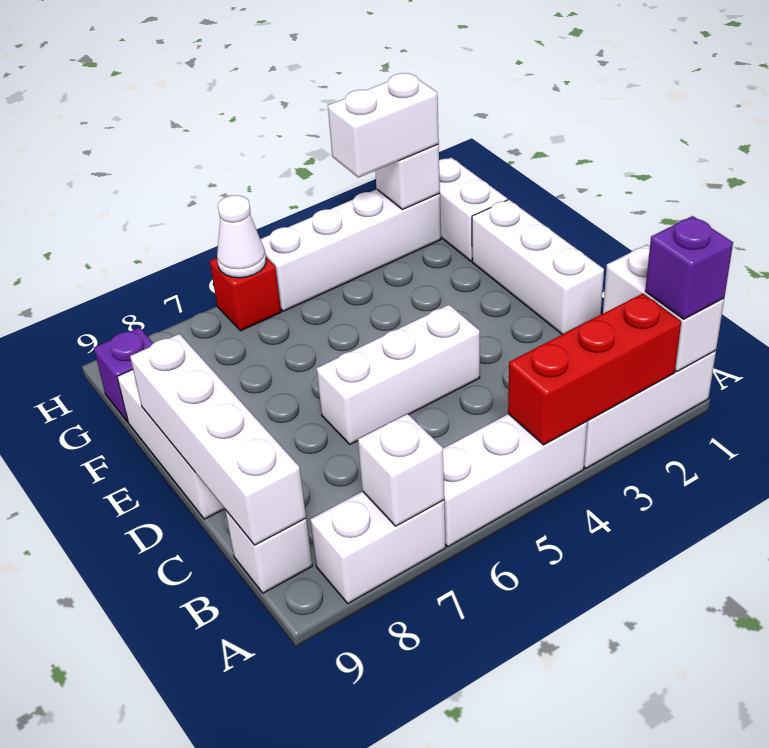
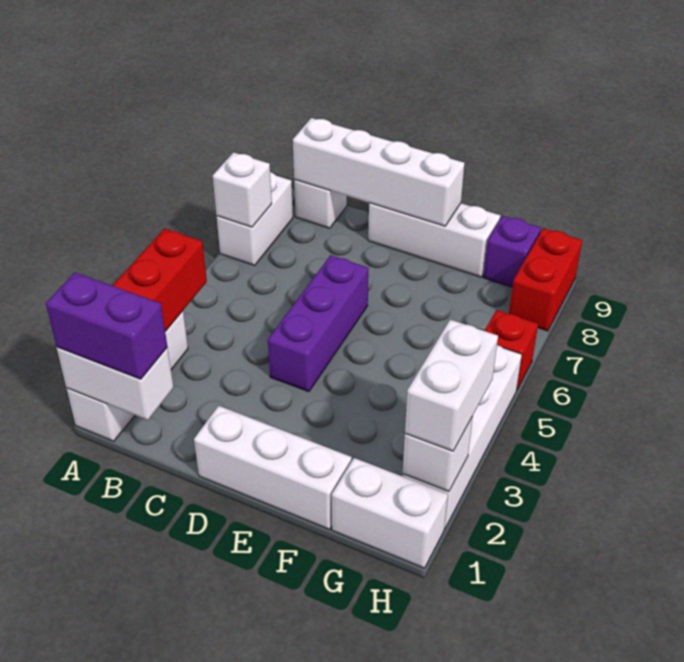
purple 1x1 brick [645,216,733,319] -> purple 1x2 brick [46,272,167,379]
white 1x3 brick [443,414,587,547] -> none
white 1x3 brick [317,305,480,444] -> purple 1x3 brick [268,255,369,392]
white 1x1 cone [217,195,266,278] -> none
none -> red 1x2 brick [509,228,582,331]

